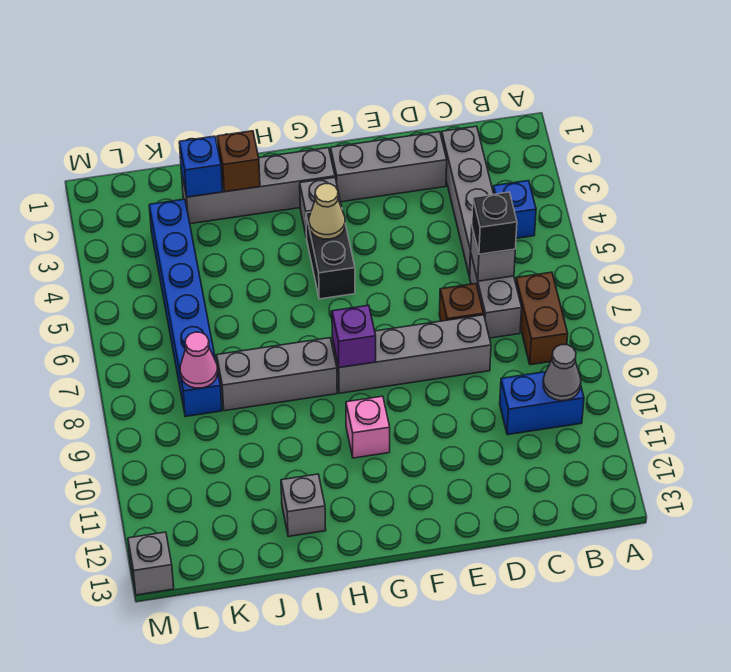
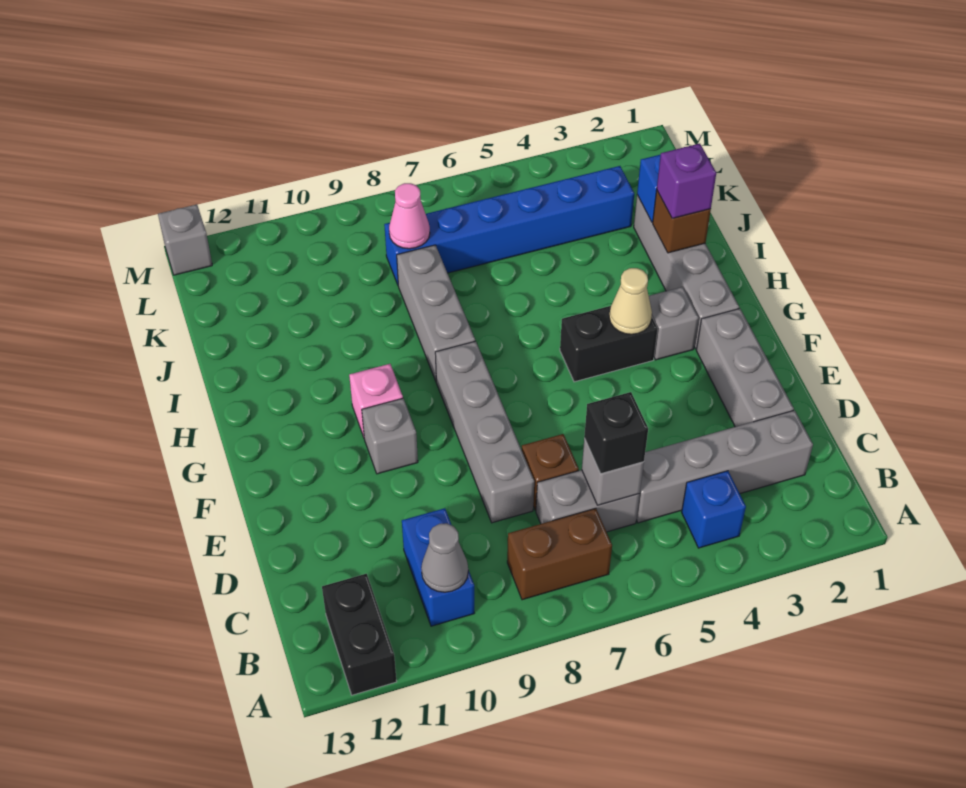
none -> black 1x2 brick [322,574,397,695]
purple 1x1 brick [332,305,376,368] -> purple 1x1 brick moved to [657,144,716,218]
grey 1x1 brick [281,474,326,537] -> grey 1x1 brick moved to [362,398,418,474]

